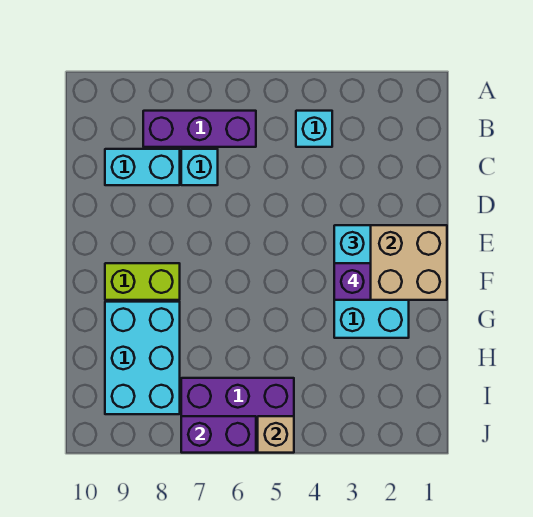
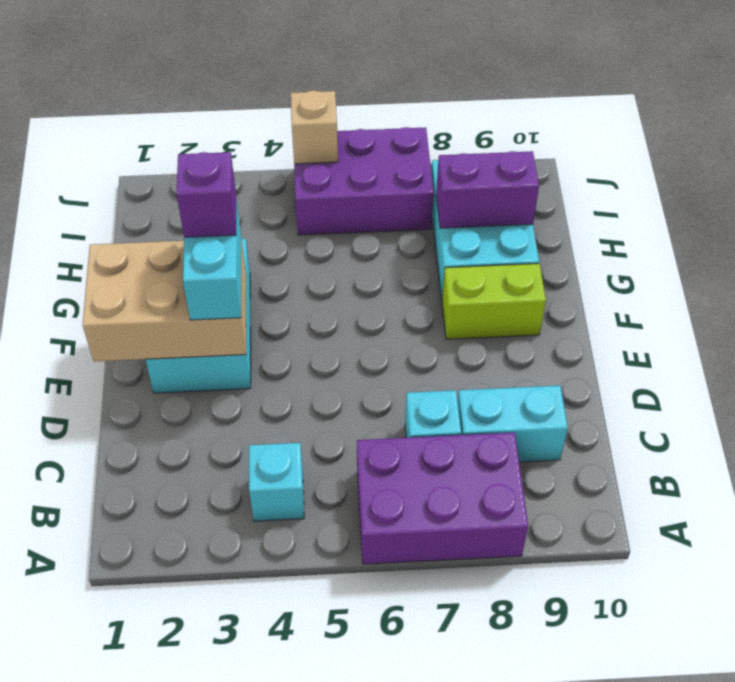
purple 1x3 brick [143,111,256,147] -> purple 2x3 brick [357,433,528,564]
purple 1x2 brick [181,416,256,453] -> purple 1x2 brick moved to [436,151,539,228]

